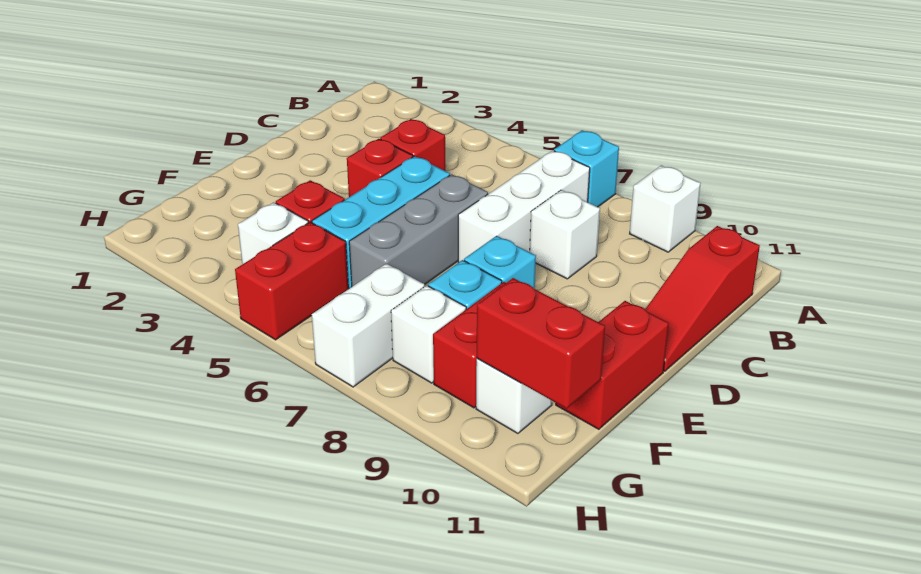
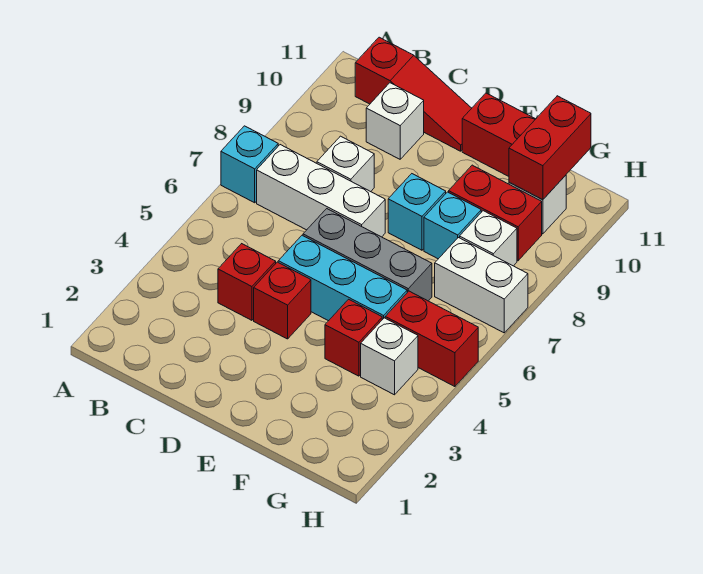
white 1x1 brick [630,165,701,252] -> white 1x1 brick moved to [366,83,424,159]

